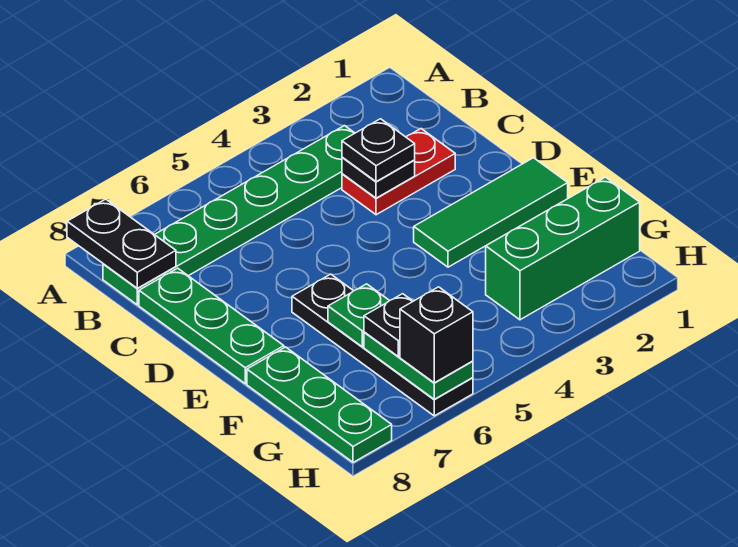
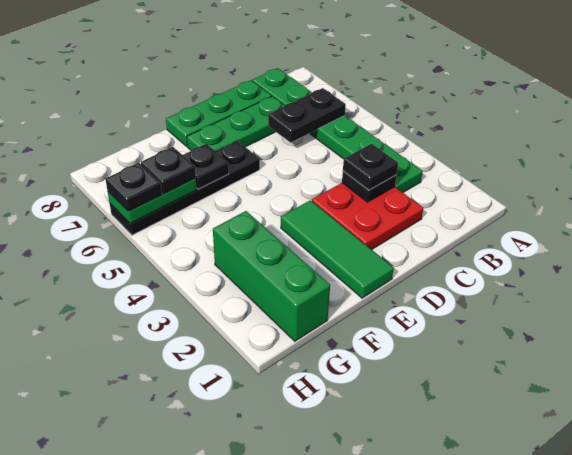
black 1x2 plate [67,199,176,288] -> black 1x2 plate moved to [268,88,346,143]
red 1x2 plate [342,129,455,215] -> red 2x2 plate [312,183,423,250]
green 1x1 plate [328,284,390,347] -> black 1x1 plate [183,144,229,189]
green 1x3 plate [247,347,392,462] -> green 1x3 plate moved to [187,96,285,151]
black 1x1 brick [400,287,473,383] -> black 1x1 plate [106,163,162,211]

